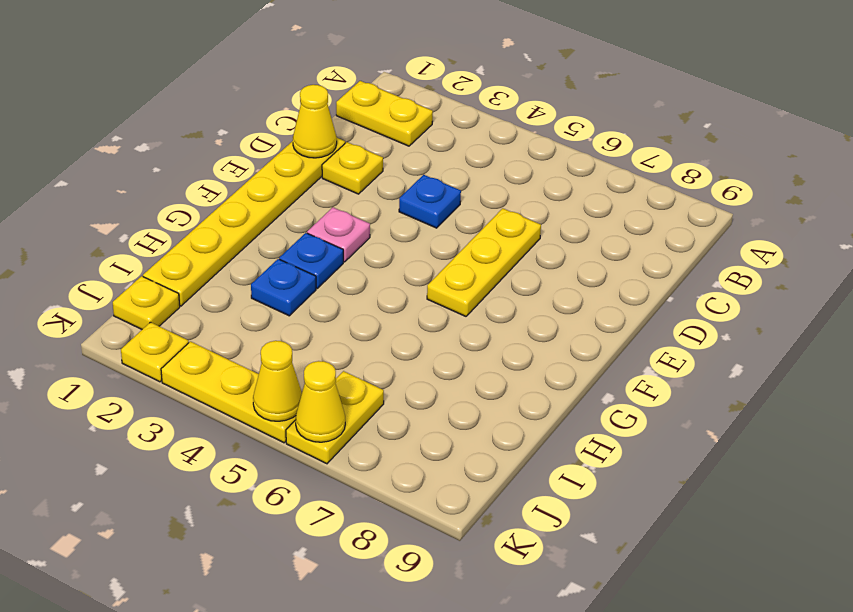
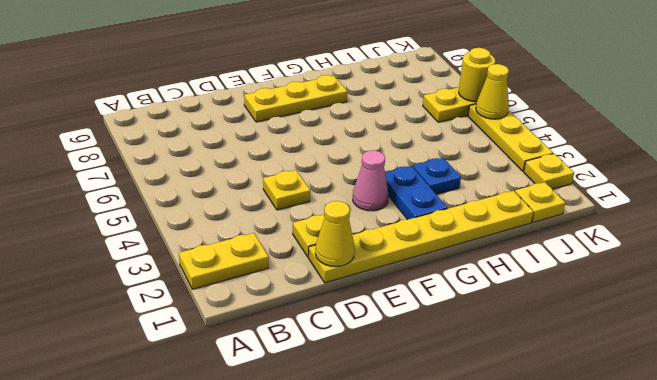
yellow 1x2 plate [336,81,433,146] -> yellow 1x2 plate turned to [179,233,269,289]
blue 1x1 plate [399,175,461,228] -> yellow 1x1 plate [263,170,310,210]
yellow 1x3 plate [427,208,541,316] -> yellow 1x3 plate moved to [244,75,347,122]
pink 1x1 plate [307,207,370,262] -> pink 1x1 cone [353,150,388,211]
blue 1x1 plate [279,233,343,288] -> blue 1x2 plate [385,166,447,220]
yellow 1x1 cone [296,361,345,442] -> yellow 1x1 round brick [459,48,495,102]

